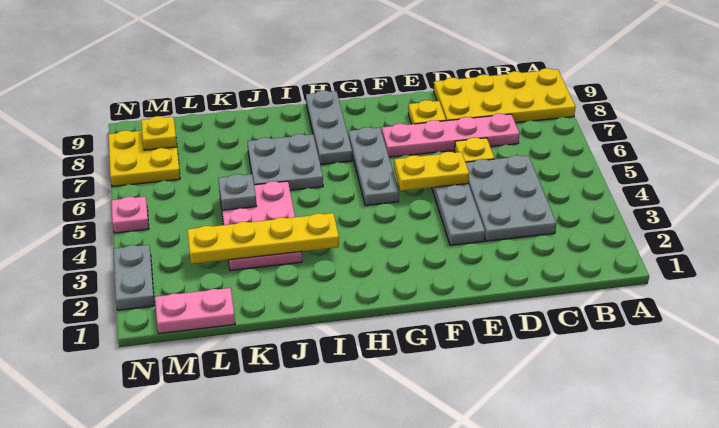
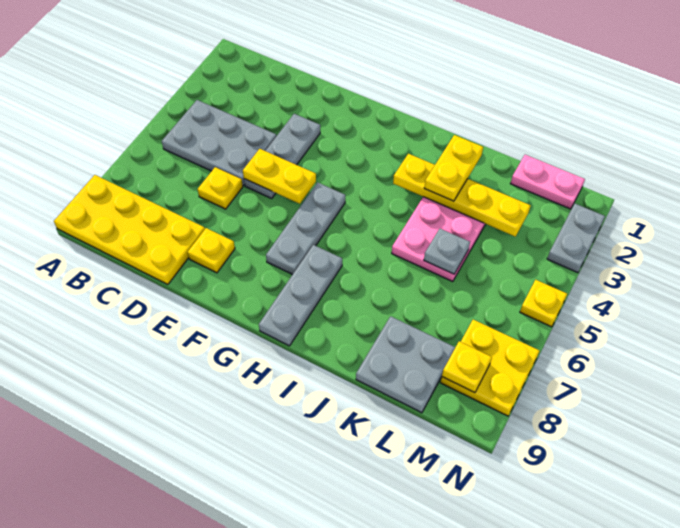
grey 2x3 plate [466,155,556,241] -> grey 2x3 plate turned to [162,100,276,186]
pink 1x4 plate [382,113,520,157] -> none
grey 2x2 plate [247,134,323,190] -> grey 2x2 plate moved to [356,316,455,413]
none -> yellow 1x2 plate [424,135,483,201]
pink 1x1 plate [111,196,149,233] -> yellow 1x1 plate [520,280,567,327]

